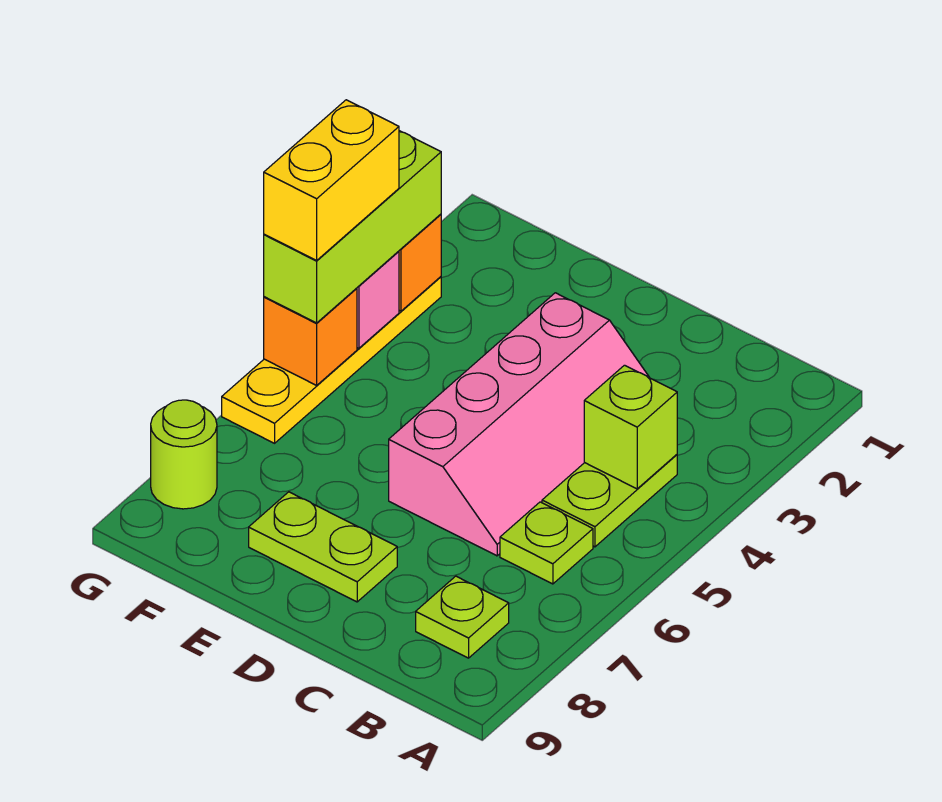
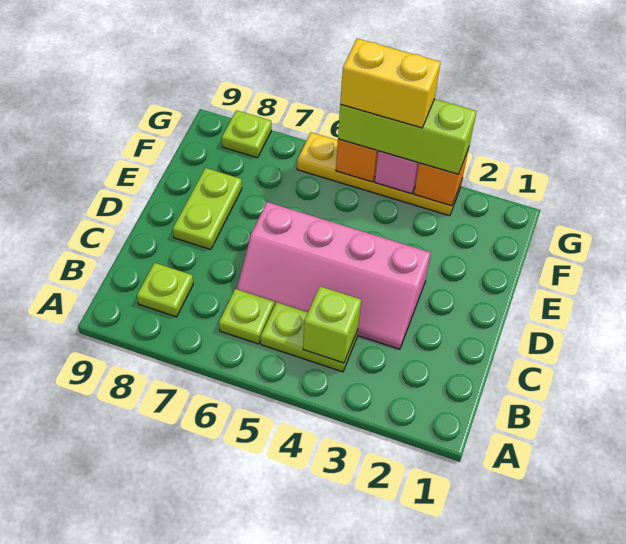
lime 1x1 round brick [151,400,217,509] -> lime 1x1 plate [222,110,271,158]

